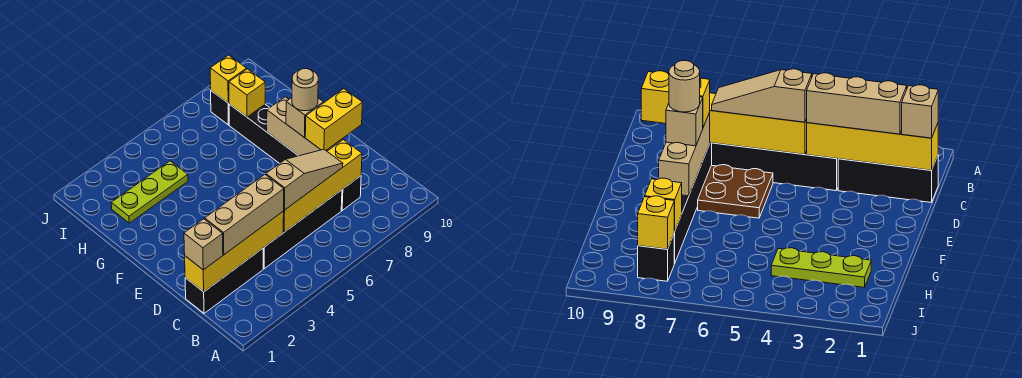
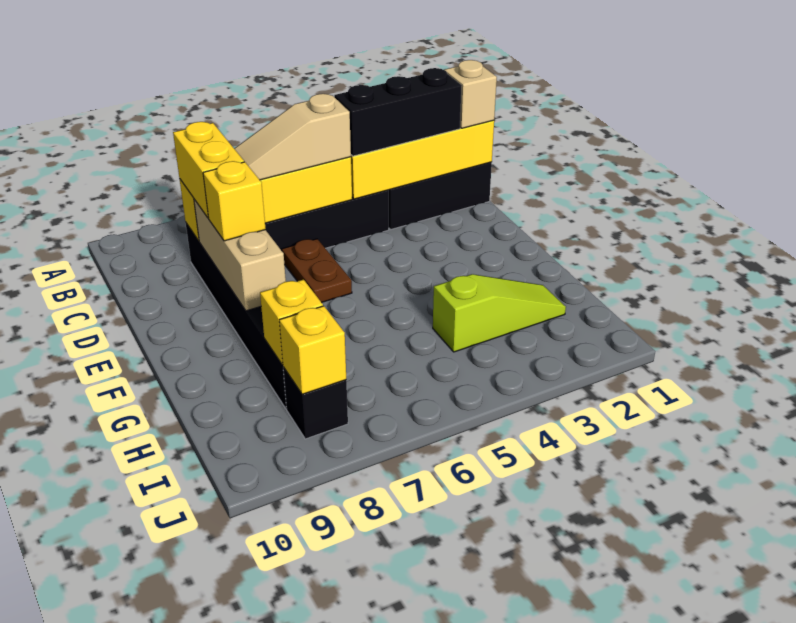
tan 1x3 brick [205,175,284,255] -> black 1x3 brick [334,68,462,156]
brown 2x2 plate [698,165,773,218] -> brown 1x2 plate [282,239,352,302]
yellow 1x2 brick [305,89,362,150] -> yellow 1x2 brick turned to [173,122,244,218]
tan 1x1 brick [286,98,323,137] -> yellow 1x1 brick [203,161,266,241]
tan 1x1 round brick [292,69,318,111] -> none
lime 1x3 plate [111,161,188,223] -> lime 1x3 slope [433,274,566,352]

